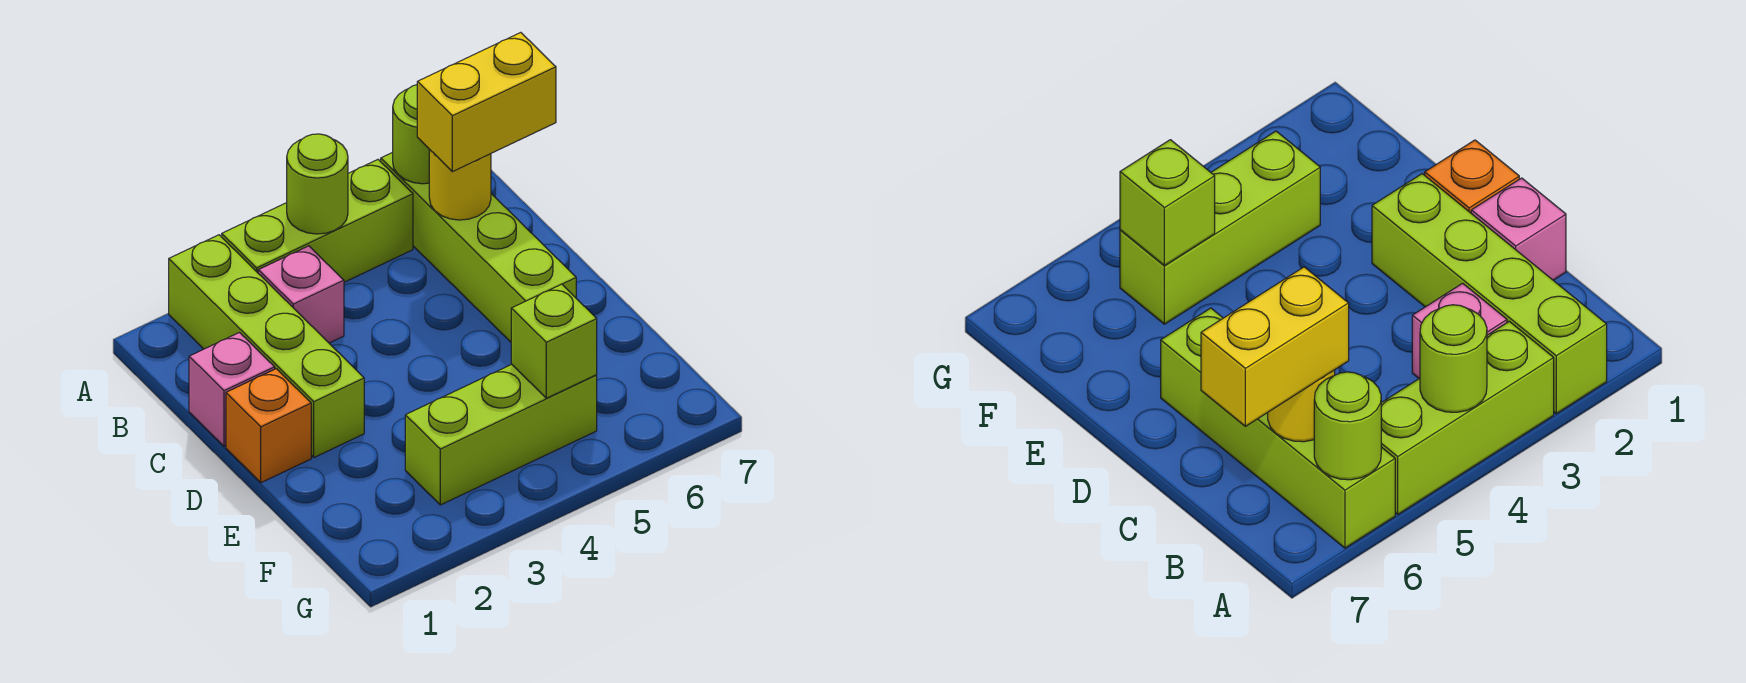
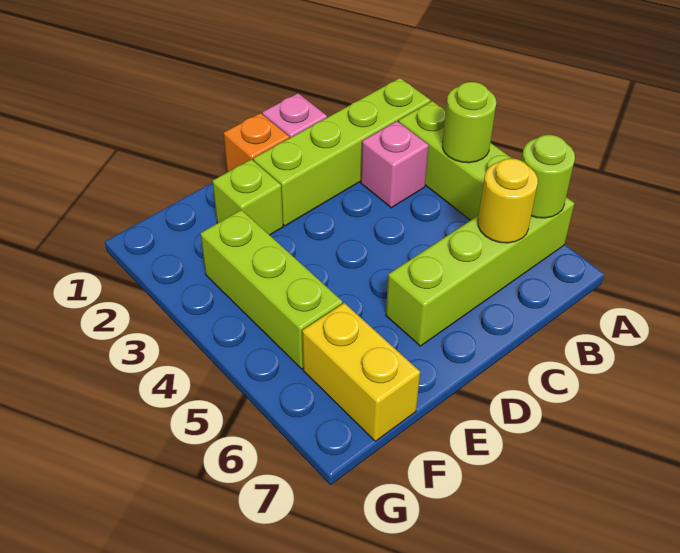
yellow 1x2 brick [417,33,556,172] -> yellow 1x2 brick moved to [302,303,420,441]
lime 1x1 brick [511,284,597,398] -> lime 1x1 brick moved to [212,159,283,235]

